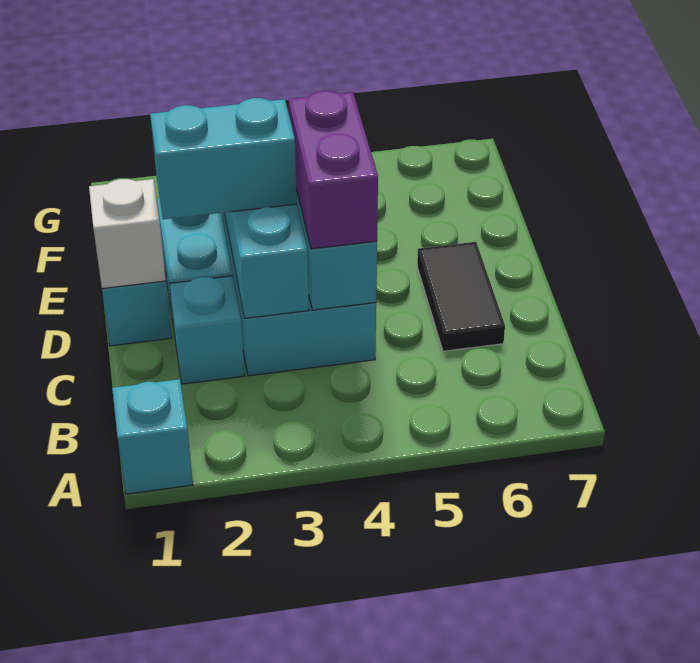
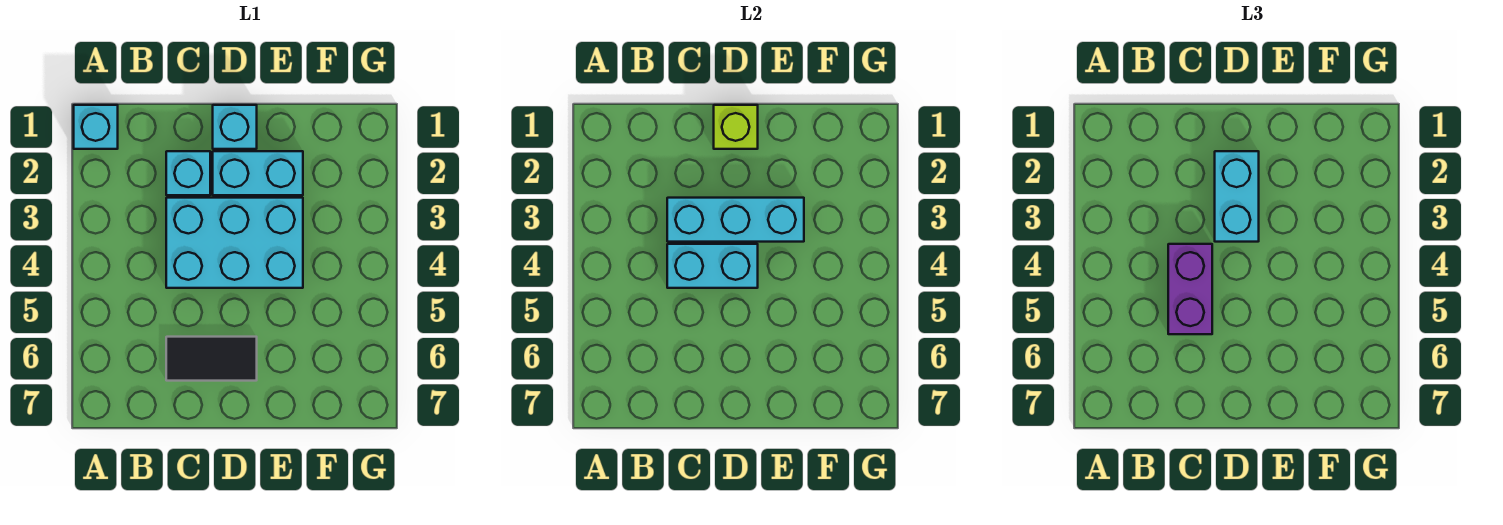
purple 1x2 brick [288,91,378,249] -> purple 1x2 brick turned to [1168,244,1212,334]
white 1x1 brick [89,179,166,289] -> lime 1x1 brick [714,105,758,149]

